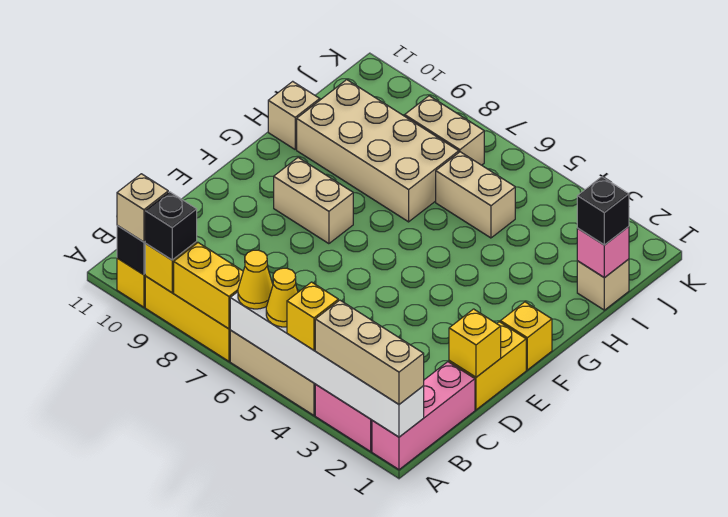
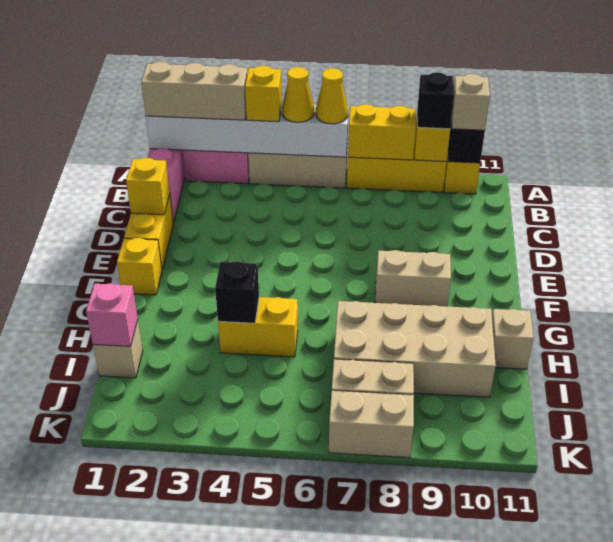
none -> yellow 1x2 brick [218,297,298,357]
black 1x1 brick [577,177,629,245] -> black 1x1 brick moved to [215,261,259,323]
tan 1x2 brick [436,152,515,238] -> tan 1x2 brick moved to [329,391,414,458]

